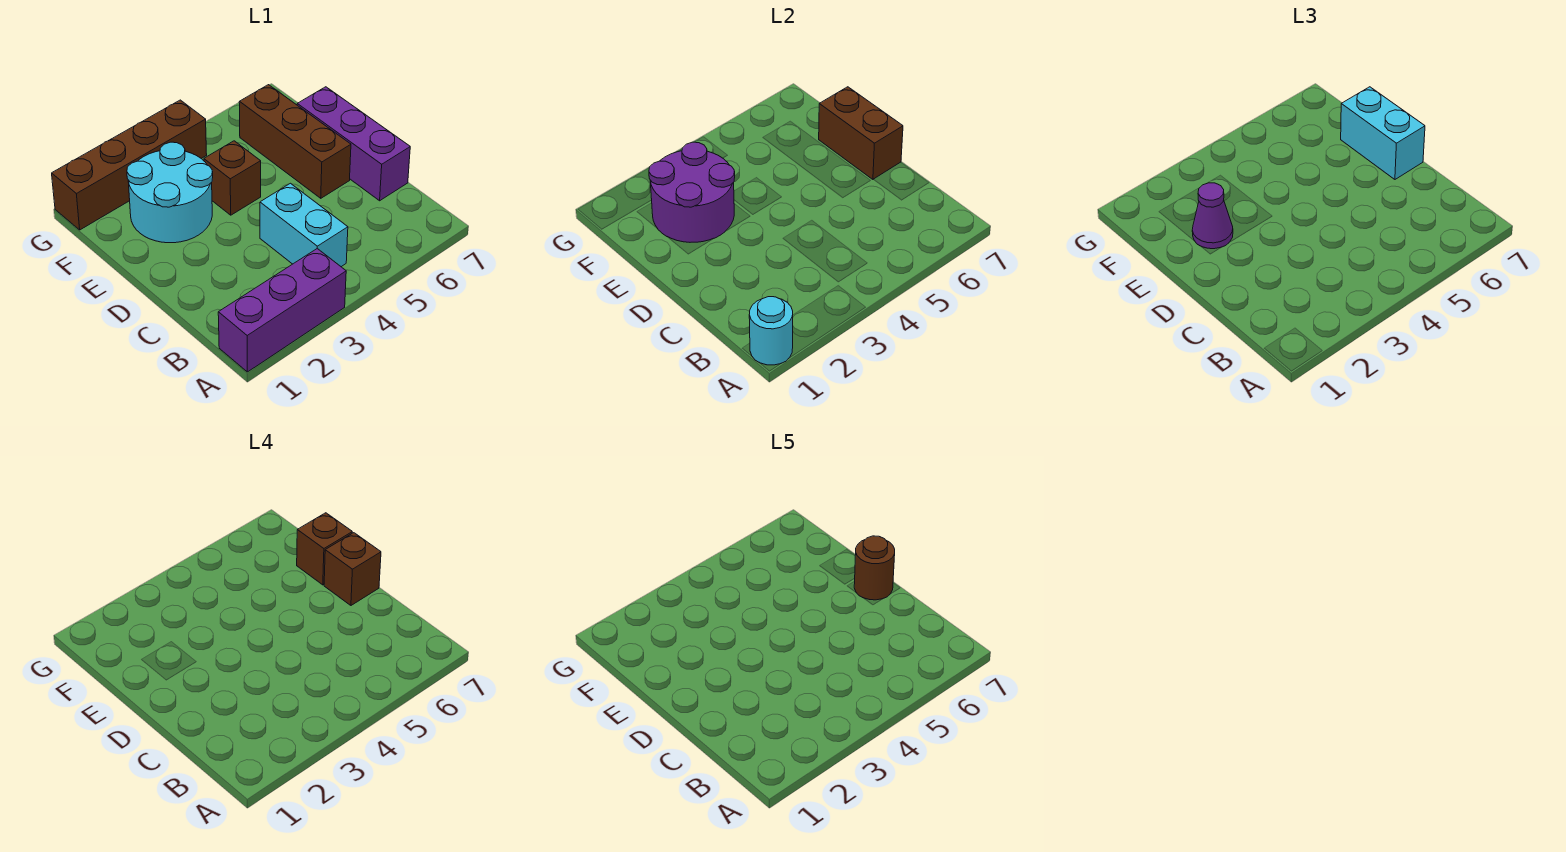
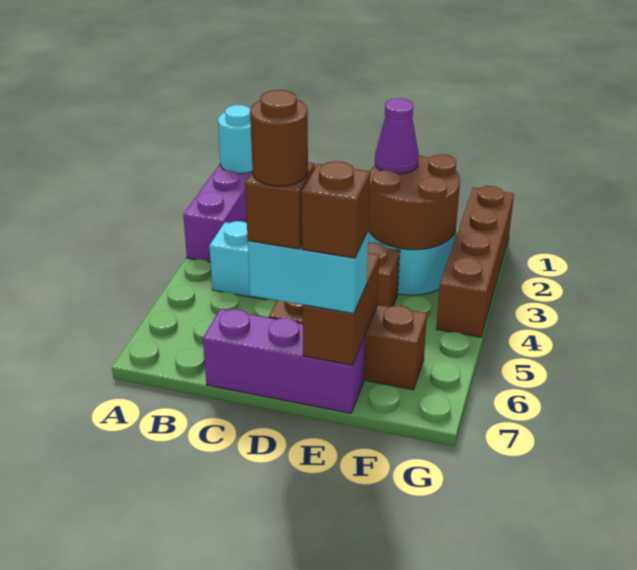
brown 1x2 brick [819,87,903,179] -> brown 1x2 brick turned to [303,253,380,365]
purple 2x2 round brick [649,142,735,242] -> brown 2x2 round brick [368,154,460,250]

